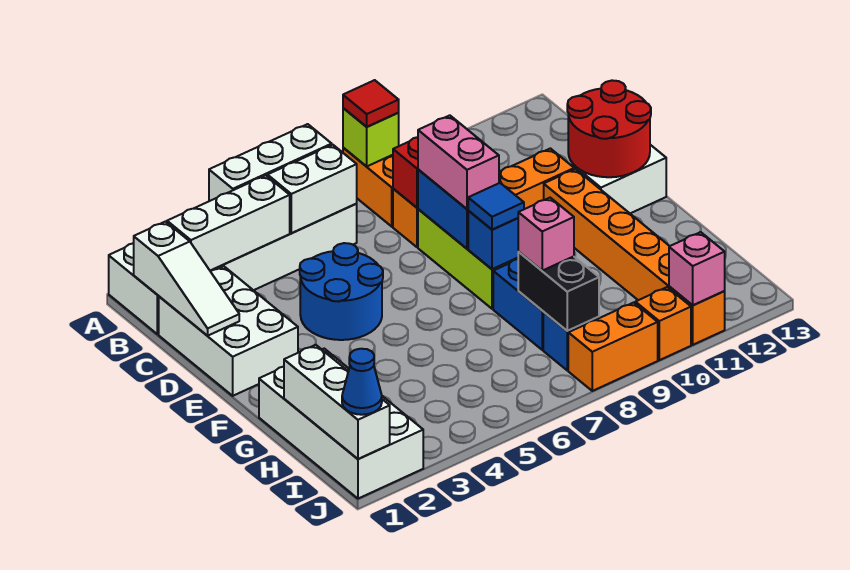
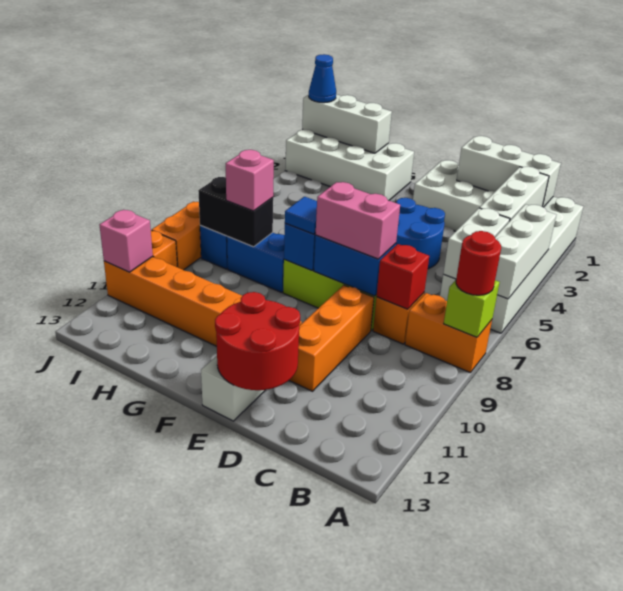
red 1x1 tile [343,80,399,127] -> red 1x1 round brick [456,231,501,295]
white 1x3 slope [134,222,239,336] -> white 1x3 brick [457,136,561,207]

